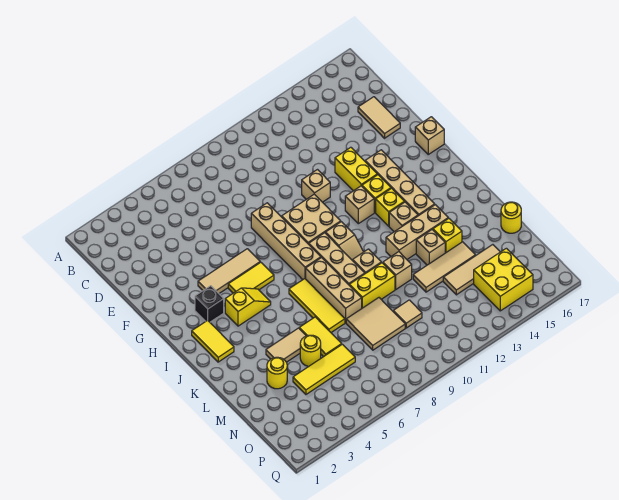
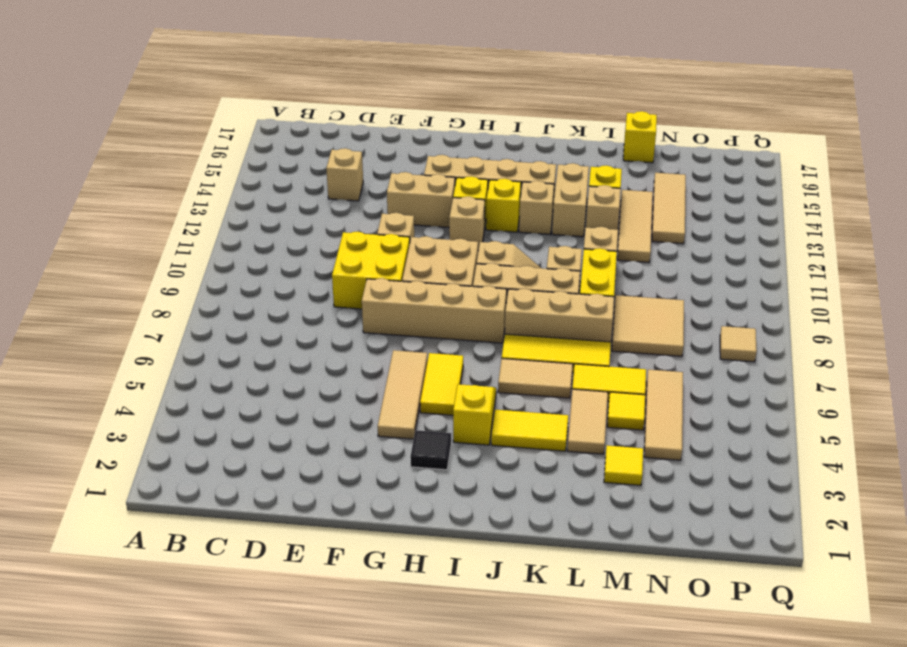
tan 1x2 tile [358,97,400,138] -> tan 1x2 tile moved to [498,358,573,398]
yellow 1x2 brick [335,147,377,191] -> tan 1x2 brick [387,172,455,227]
tan 1x1 brick [415,117,444,154] -> tan 1x1 brick moved to [326,148,363,201]
black 1x1 brick [195,286,224,322] -> black 1x1 tile [410,430,451,470]
yellow 1x2 tile [192,320,234,362] -> yellow 1x2 tile moved to [491,410,568,451]
tan 1x3 brick [386,205,448,259] -> tan 1x2 brick [552,163,589,237]
yellow 1x1 round brick [267,357,287,389] -> yellow 1x1 tile [604,445,643,485]
yellow 1x1 round brick [300,335,321,366] -> yellow 1x1 tile [607,392,645,430]
yellow 1x1 round brick [501,202,521,233] -> yellow 1x1 brick [623,111,657,163]
yellow 1x3 tile [293,344,355,394] -> tan 1x3 tile [644,369,683,460]
tan 1x1 tile [393,300,422,328] -> tan 1x1 tile moved to [720,326,757,362]
yellow 2x2 brick [474,248,533,311] -> yellow 2x2 brick moved to [332,232,410,309]

